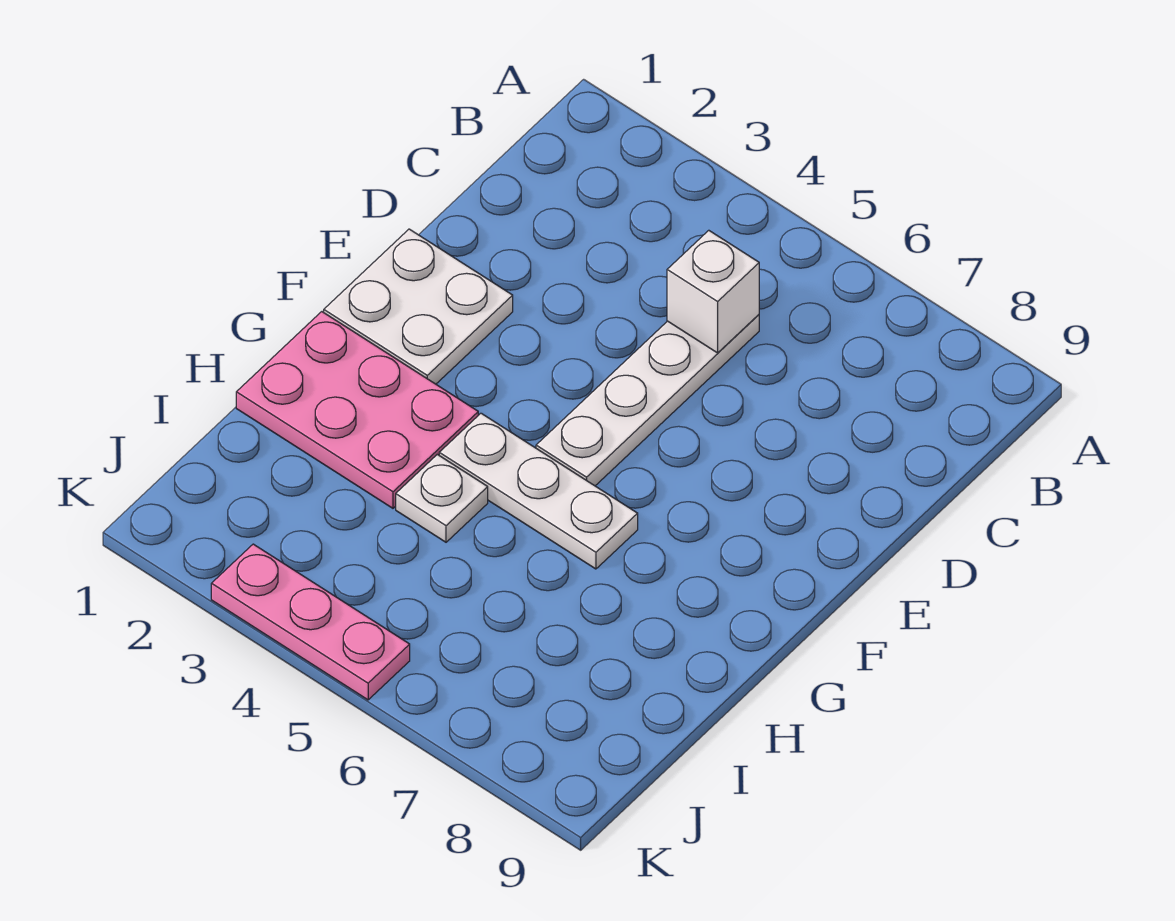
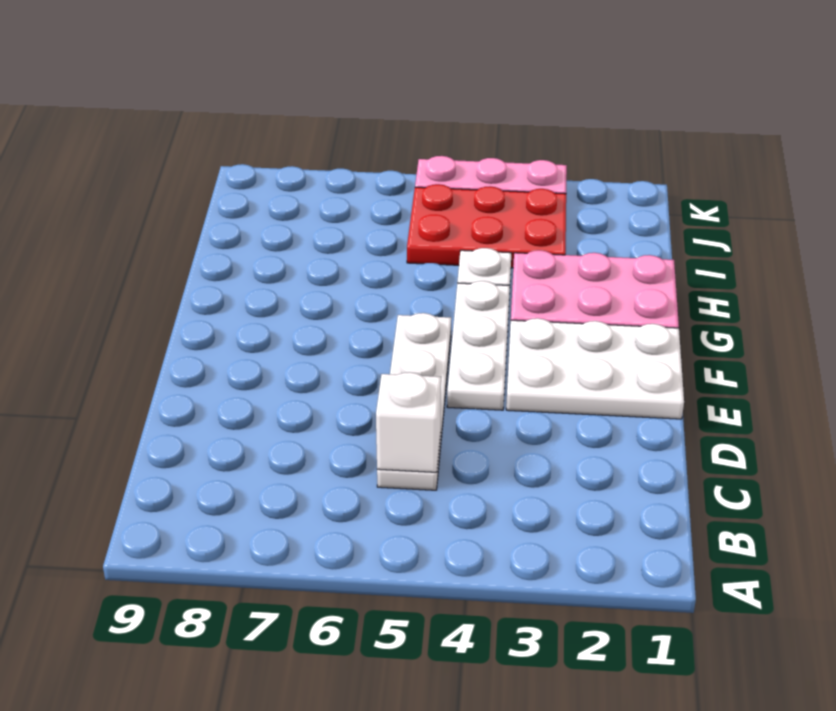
white 2x2 plate [324,229,513,384] -> white 2x3 plate [506,318,684,419]
white 1x3 plate [439,413,638,569] -> white 1x3 plate turned to [447,281,510,410]
none -> red 2x3 plate [407,184,566,268]

